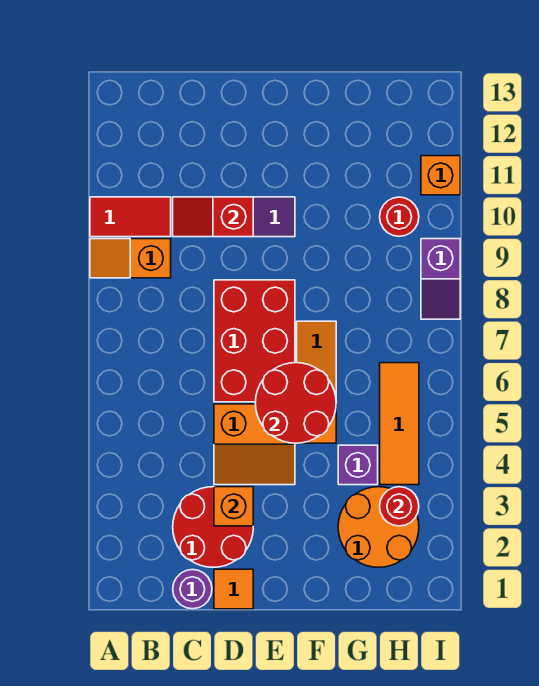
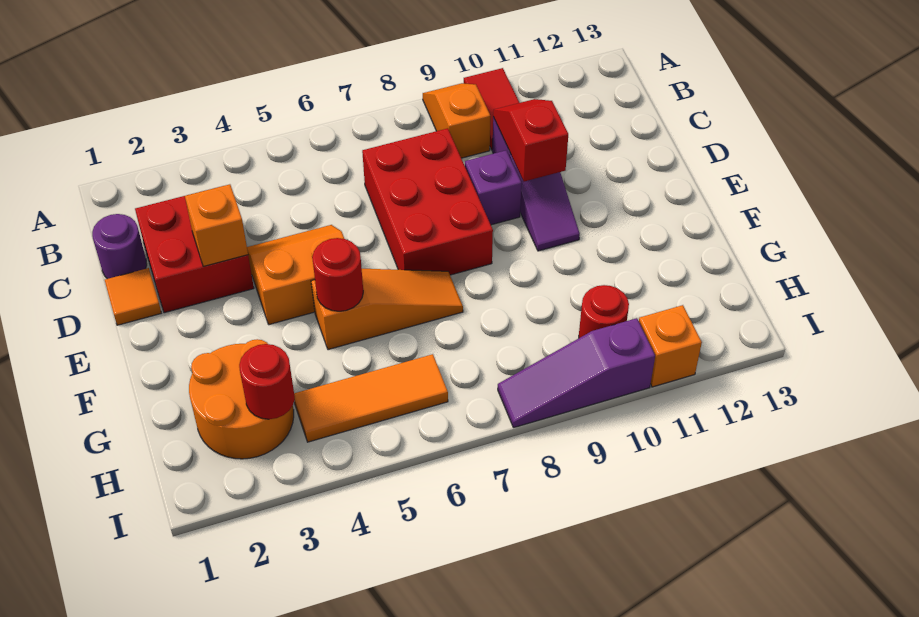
red 2x2 round brick [173,487,253,567] -> red 2x2 brick [135,196,254,313]
orange 2x2 slope [214,404,295,485] -> orange 2x2 slope turned to [247,225,344,325]
red 2x3 brick [214,280,295,402] -> red 2x3 brick turned to [362,128,493,275]
red 2x2 round brick [255,363,336,443] -> red 1x1 round brick [312,238,363,311]
purple 1x1 brick [338,445,378,485] -> purple 1x1 brick moved to [465,150,522,225]
purple 1x2 slope [421,239,460,319] -> purple 1x3 slope [498,318,655,428]

